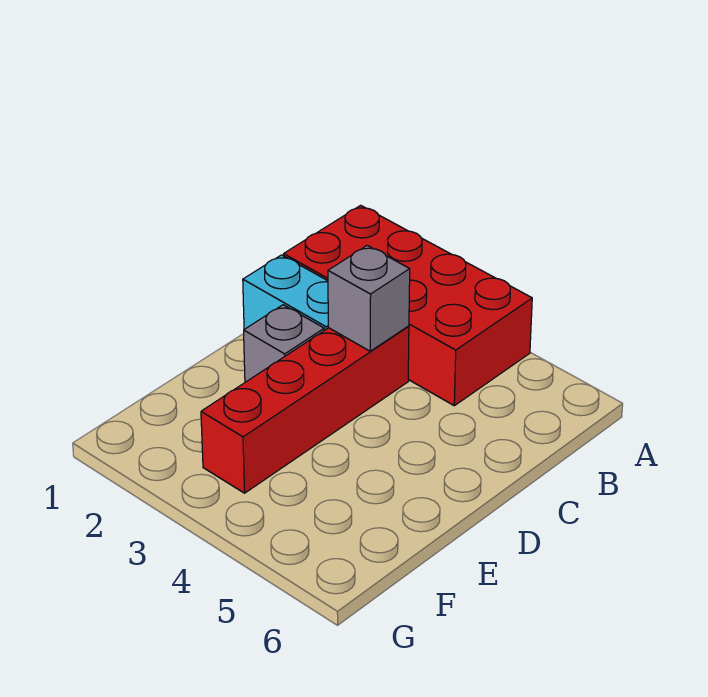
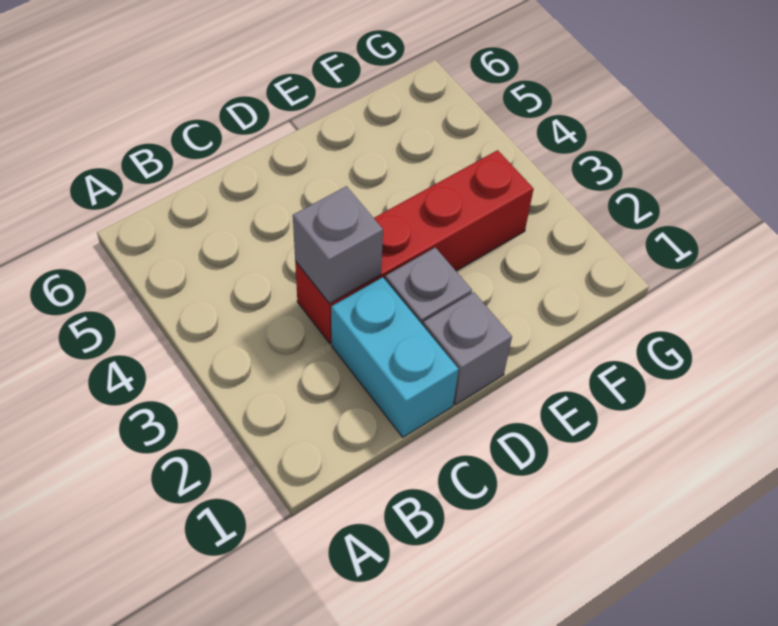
red 2x4 brick [284,205,532,406] -> none
none -> grey 1x1 brick [423,292,512,405]

